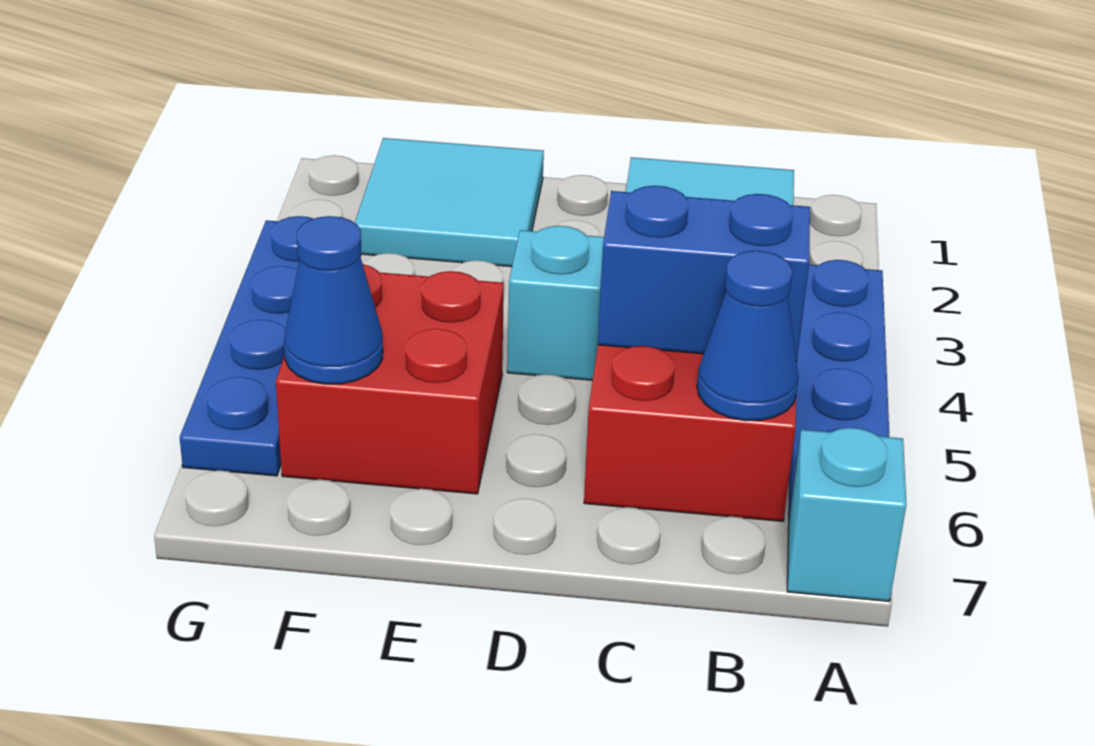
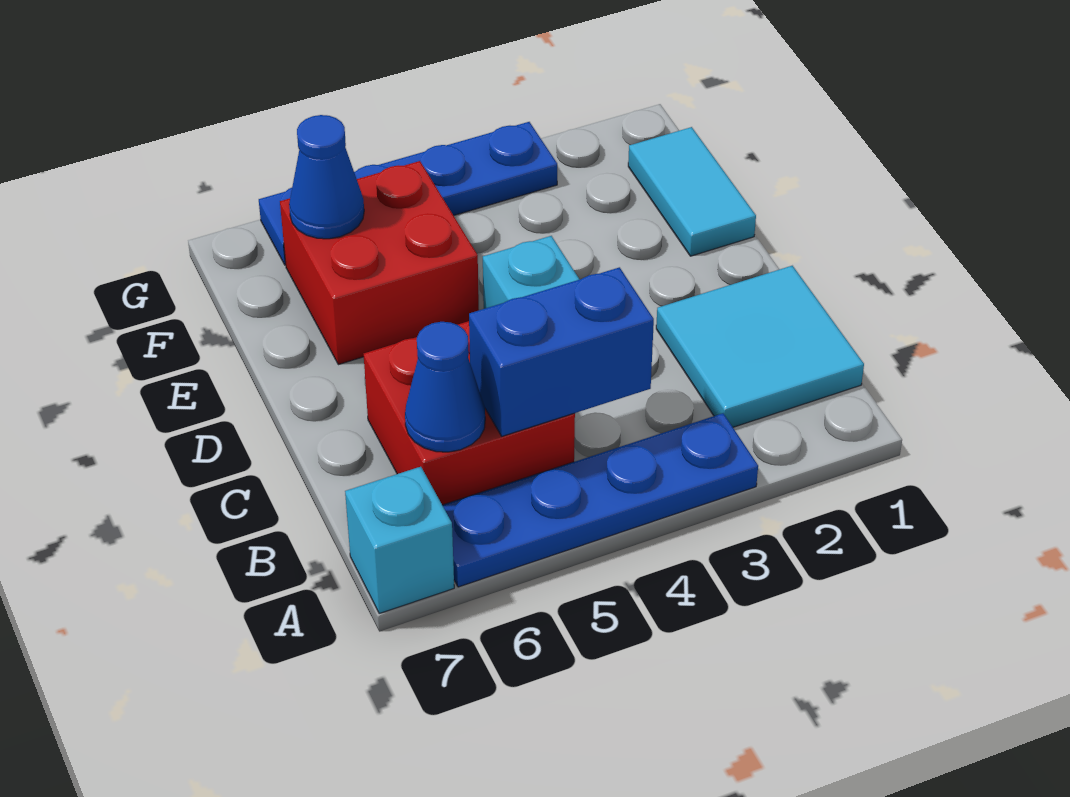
blue 1x2 brick [598,186,810,362] -> blue 1x2 brick turned to [469,267,654,436]
cyan 2x2 tile [355,138,544,267] -> cyan 1x2 tile [628,127,756,256]

